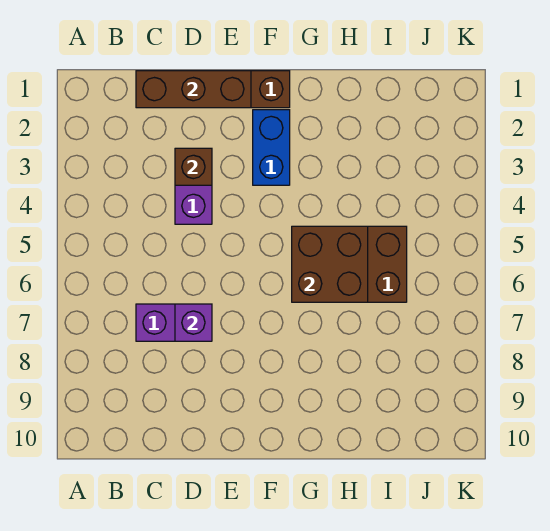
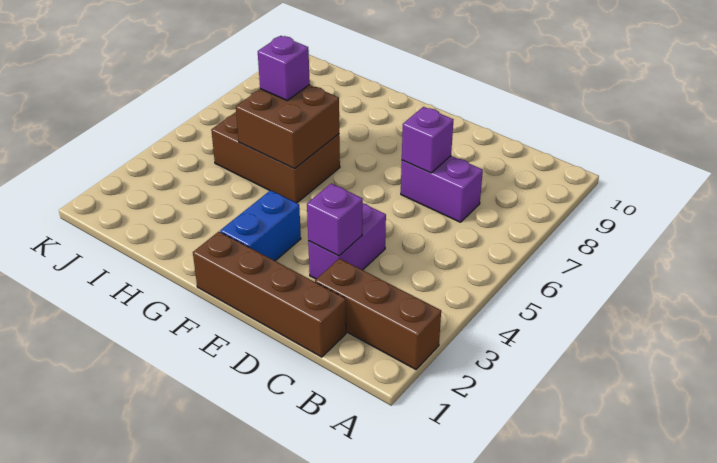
brown 1x3 brick [136,71,251,108] -> brown 1x3 brick moved to [315,259,441,369]
brown 1x1 brick [175,148,212,185] -> purple 1x1 brick [307,183,363,256]
none -> purple 1x1 brick [258,36,310,101]

